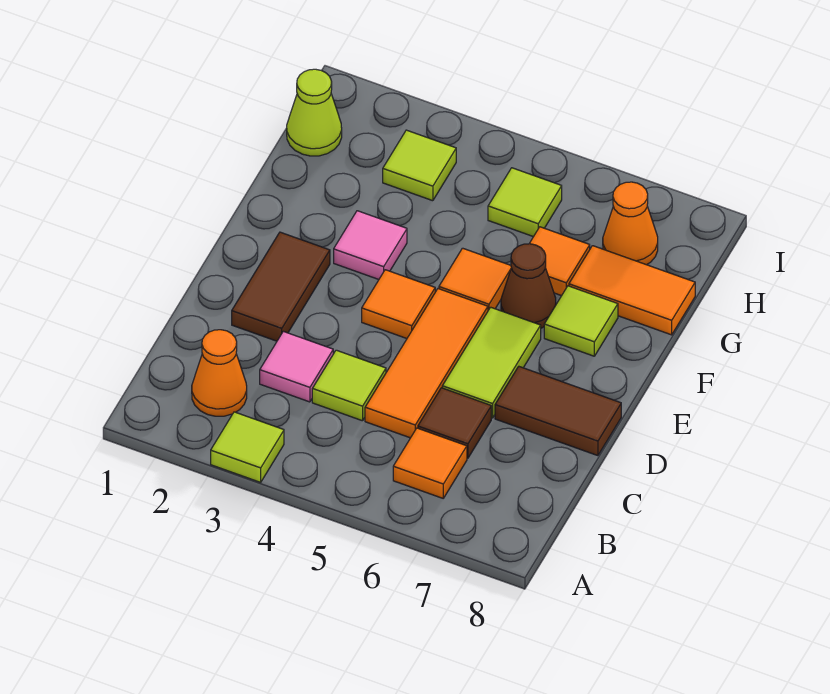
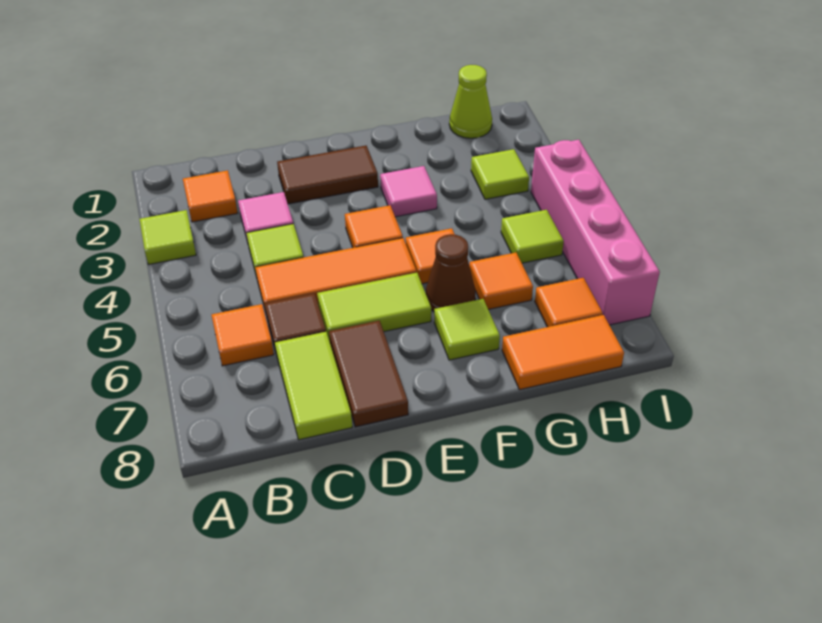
orange 1x1 cone [192,330,247,416] -> orange 1x1 tile [183,170,238,222]
none -> lime 1x2 tile [275,332,352,440]
orange 1x2 tile [569,246,695,335] -> orange 1x2 tile turned to [502,315,624,390]
orange 1x1 cone [603,182,658,265] -> orange 1x1 tile [535,278,603,327]
none -> pink 1x4 brick [531,140,660,325]

